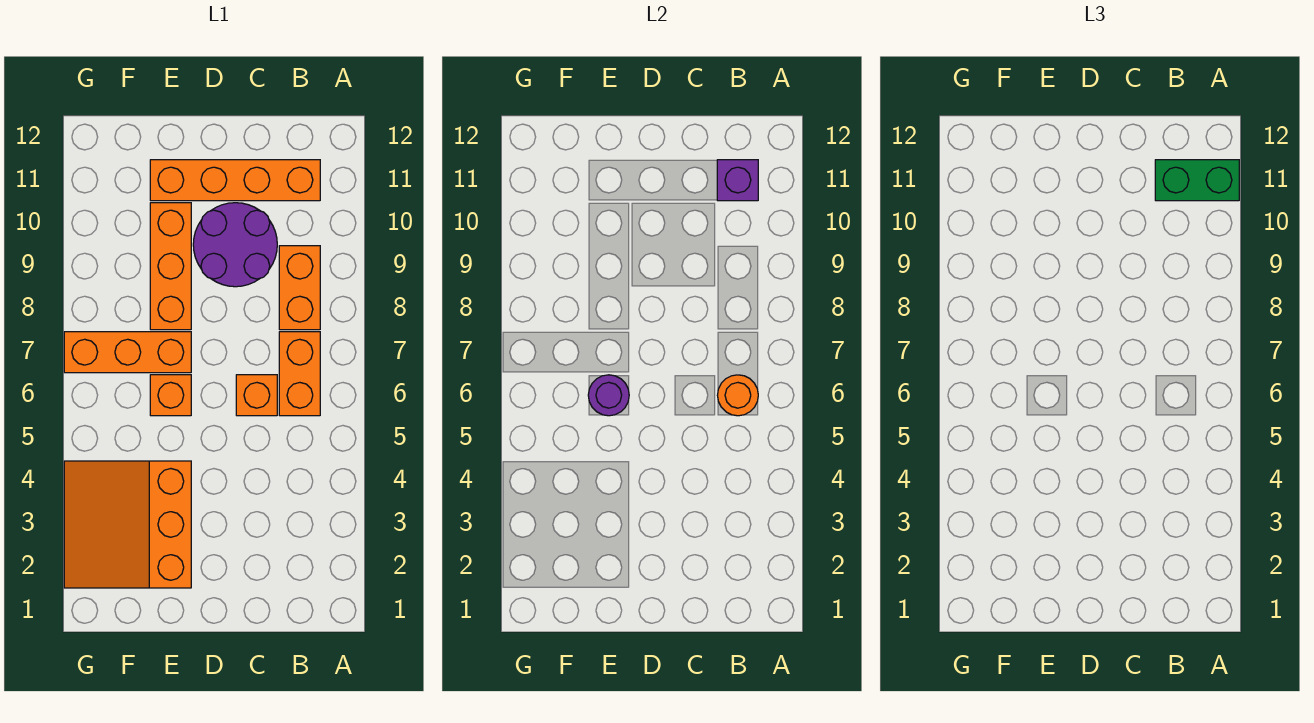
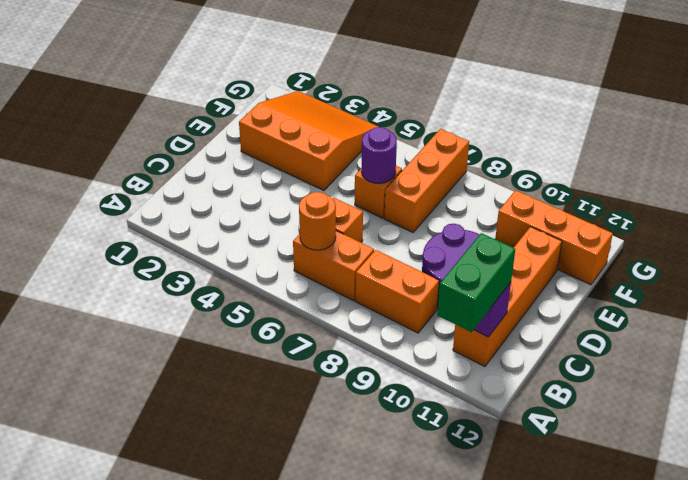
orange 1x3 brick [150,203,191,330] -> orange 1x3 brick moved to [495,190,613,285]

